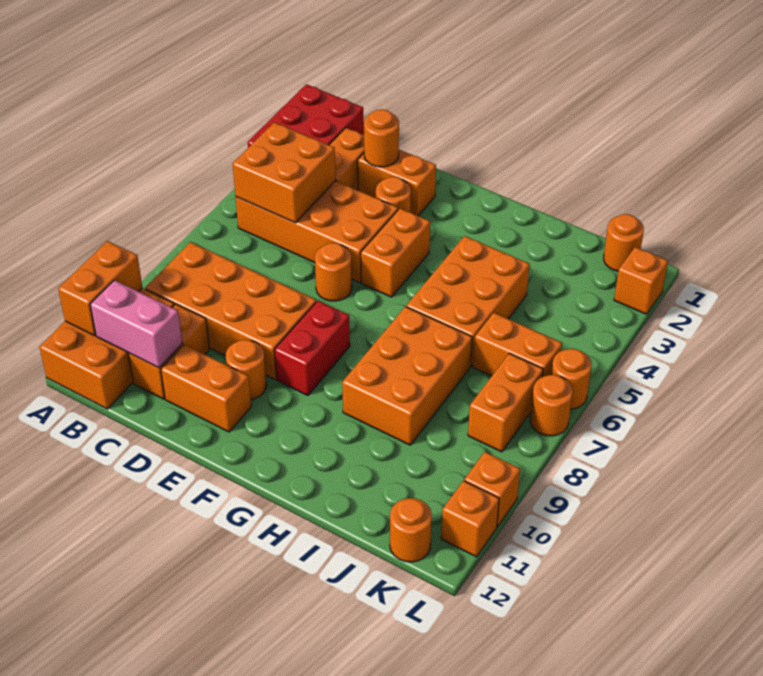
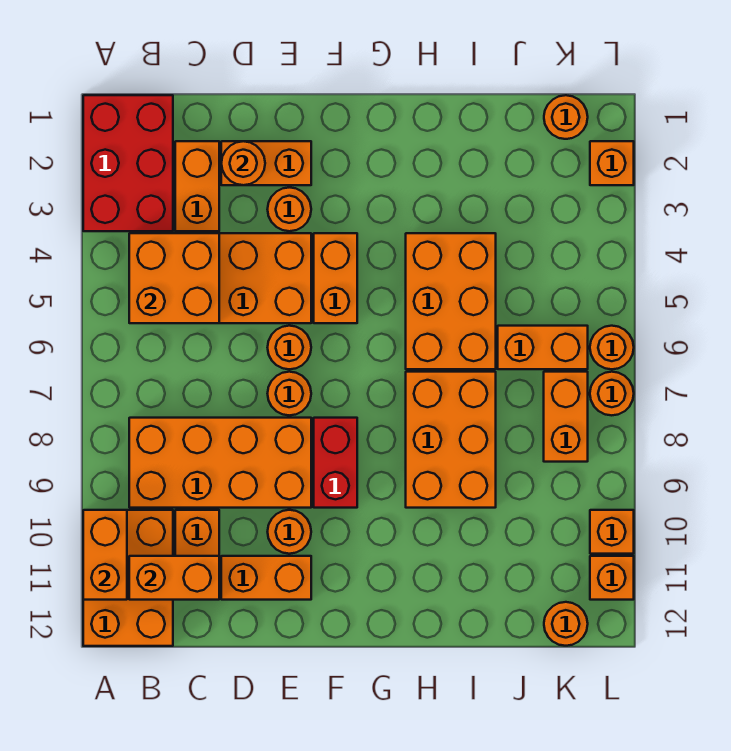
pink 1x2 brick [90,280,182,368] -> orange 1x2 brick [129,556,219,600]
none -> orange 1x1 round brick [268,372,311,415]

